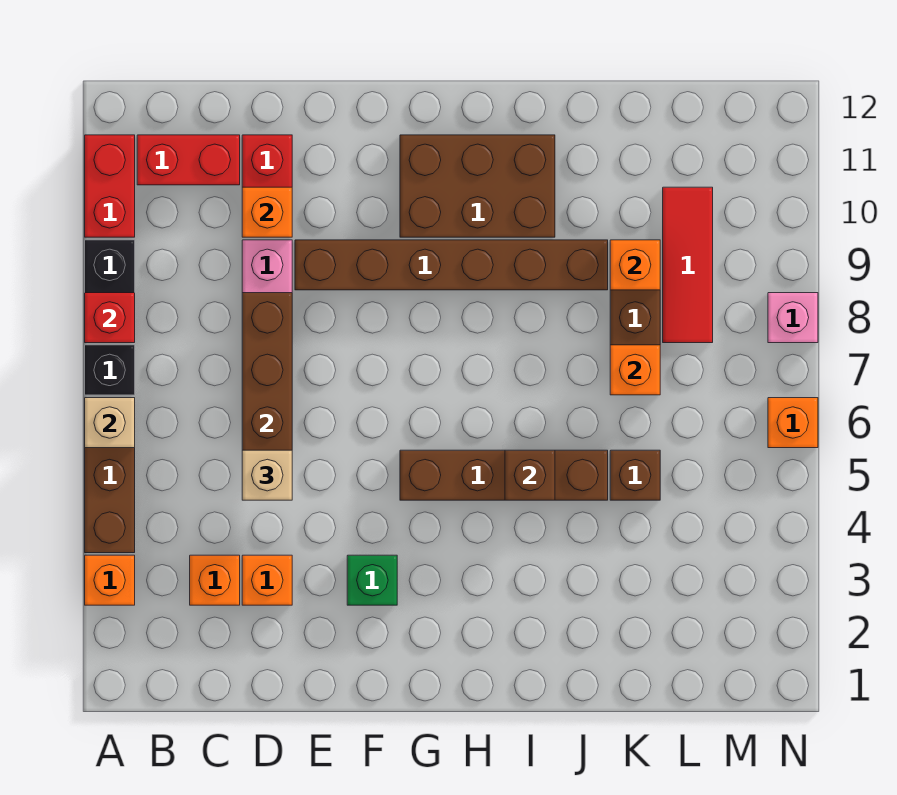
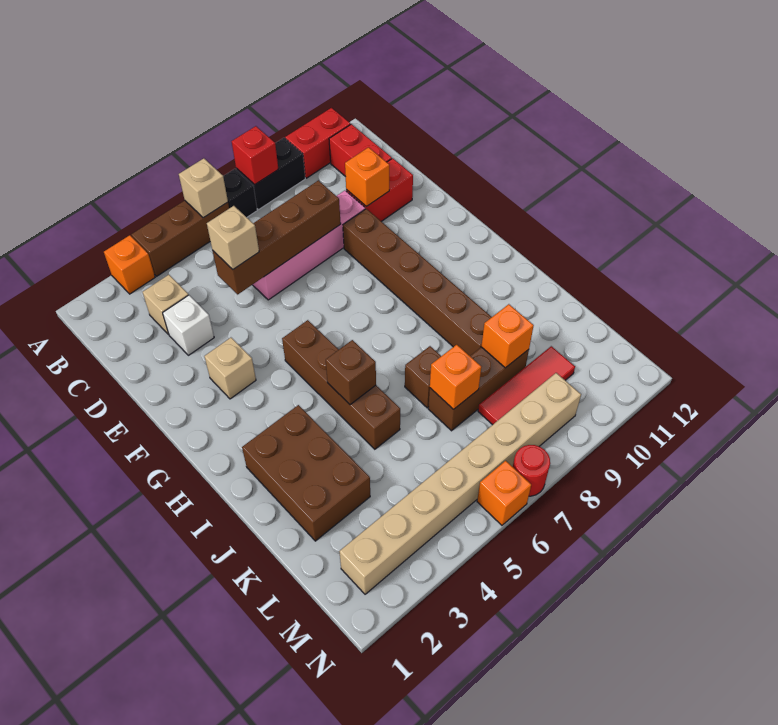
orange 1x1 brick [190,555,240,605] -> tan 1x1 brick [143,275,188,334]
orange 1x1 brick [242,555,292,605] -> white 1x1 brick [163,295,214,355]
green 1x1 brick [347,555,397,605] -> tan 1x1 brick [205,338,256,399]
brown 2x3 brick [400,135,555,237] -> brown 2x3 brick moved to [242,405,370,541]
brown 1x1 brick [610,450,660,500] -> brown 1x1 brick moved to [405,346,441,408]
none -> tan 1x8 brick [339,373,581,594]
none -> red 1x1 round brick [513,445,550,496]
pink 1x1 brick [768,293,818,343] -> none

